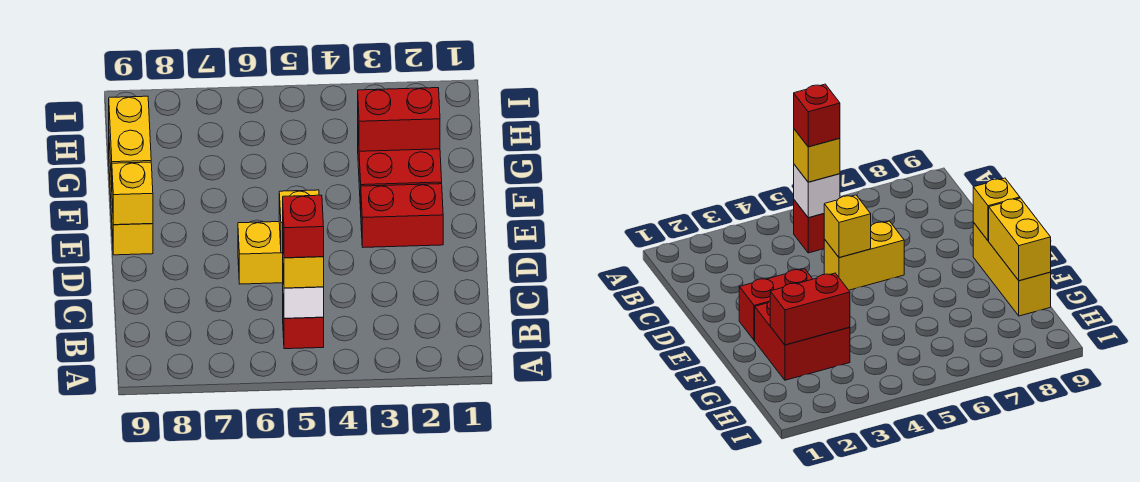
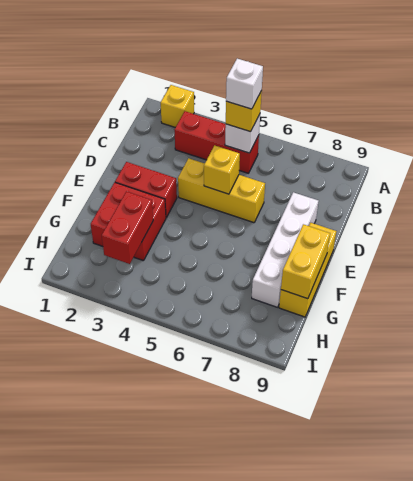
red 1x1 brick [283,308,324,349] -> red 1x3 brick [174,111,259,173]
red 1x1 brick [283,195,324,258] -> white 1x1 brick [226,59,263,109]
yellow 1x2 brick [238,222,283,284] -> yellow 1x3 brick [178,158,265,223]
none -> white 1x4 brick [252,192,318,307]
yellow 1x1 brick [112,162,153,225] -> yellow 1x1 brick moved to [161,85,194,127]
red 1x2 brick [358,88,440,151] -> red 1x2 brick turned to [102,192,153,264]

